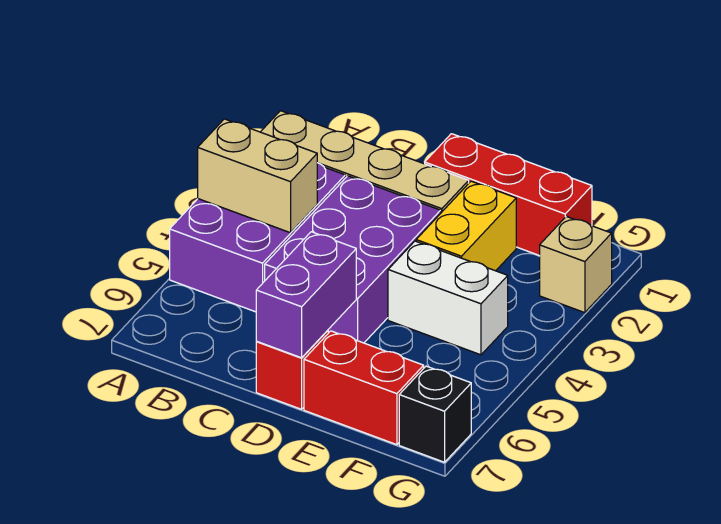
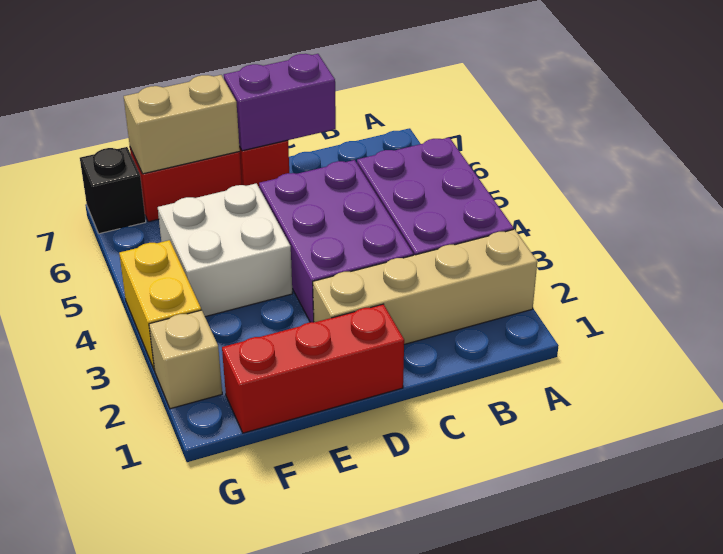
tan 1x2 brick [198,119,317,233] -> tan 1x2 brick moved to [124,75,240,174]
purple 1x2 brick [256,232,356,358] -> purple 1x2 brick turned to [224,54,336,151]
yellow 1x2 brick [416,181,516,271] -> yellow 1x2 brick moved to [119,240,201,370]
white 1x2 brick [388,241,508,355] -> white 2x2 brick [158,183,292,317]

